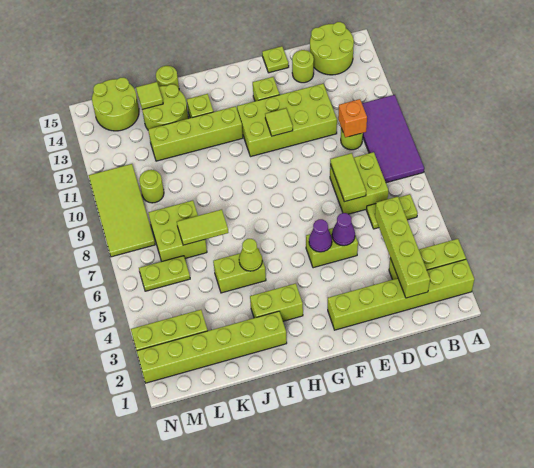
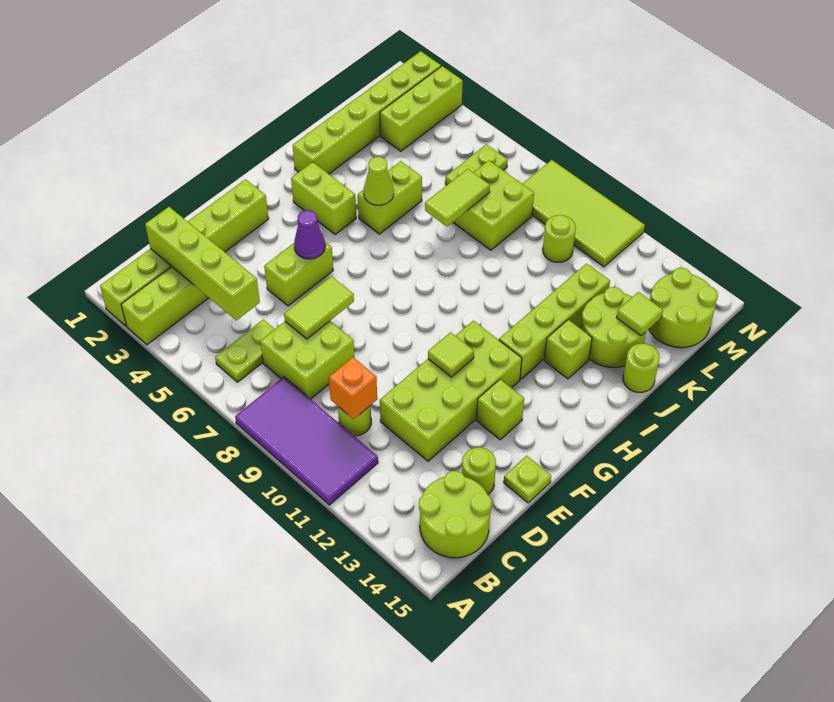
lime 1x2 tile [330,153,366,202] -> lime 1x2 tile turned to [284,276,354,339]
purple 1x1 cone [332,213,355,246] -> none
lime 1x2 brick [250,283,303,321] -> lime 1x2 brick turned to [291,162,356,234]

